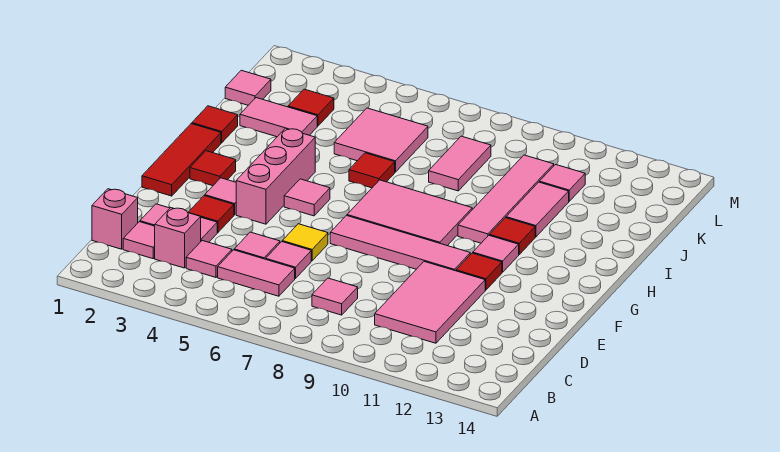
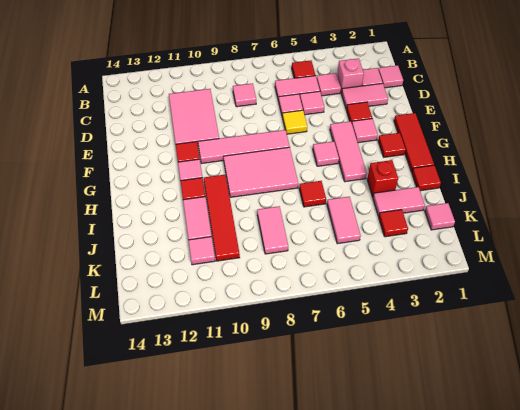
none -> red 1x1 tile [292,61,316,78]
pink 1x1 brick [92,189,138,249] -> pink 1x1 tile [378,65,403,88]
pink 1x3 brick [236,128,315,224] -> pink 1x3 tile [330,121,367,182]
pink 1x4 tile [458,155,554,243] -> red 1x4 tile [204,175,240,261]
none -> red 1x1 brick [367,160,398,197]
pink 2x2 tile [334,108,428,172] -> pink 1x2 tile [327,197,361,244]

